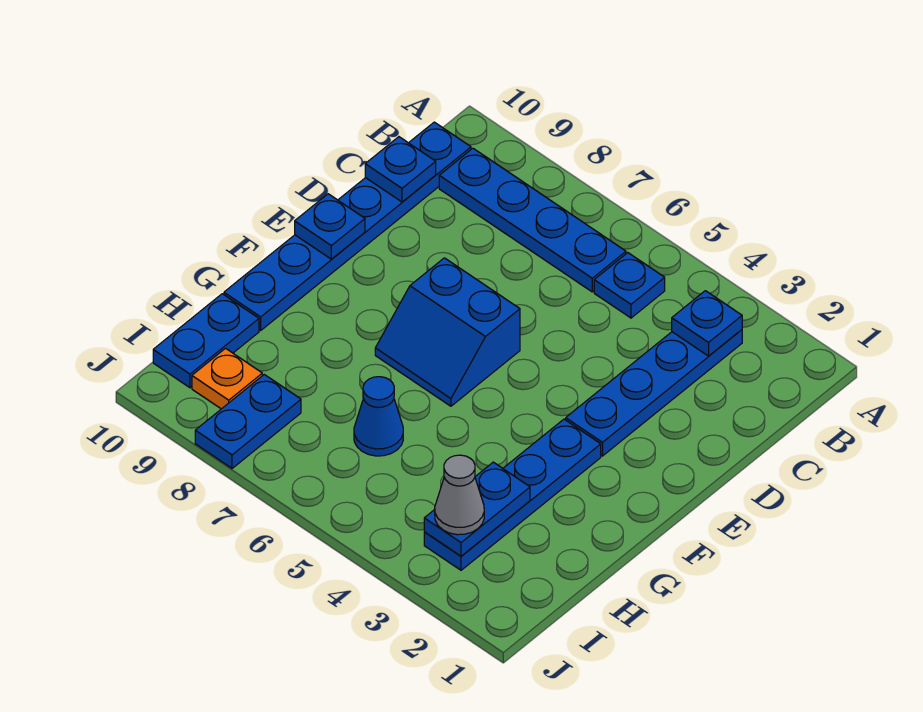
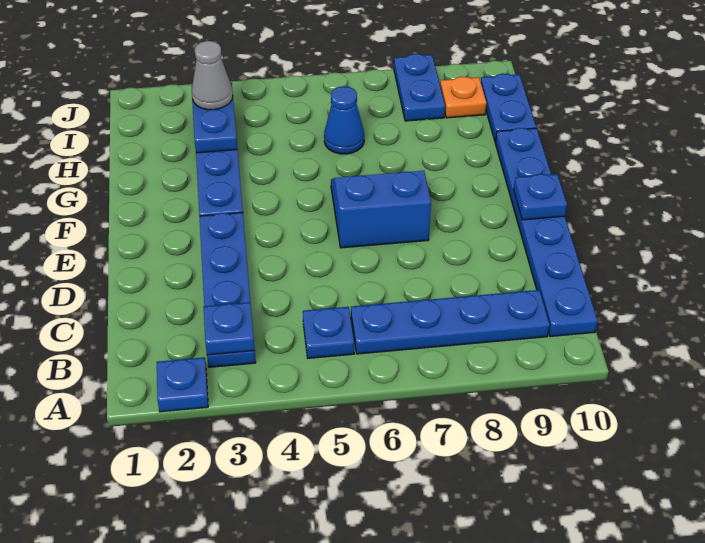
blue 1x1 plate [365,137,436,202] -> blue 1x1 plate moved to [157,357,208,412]

